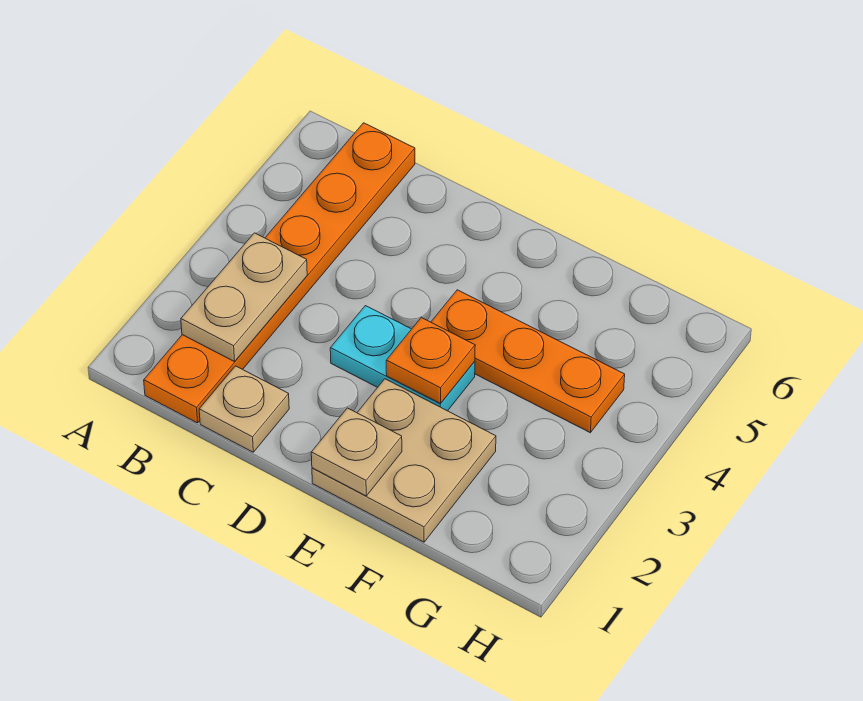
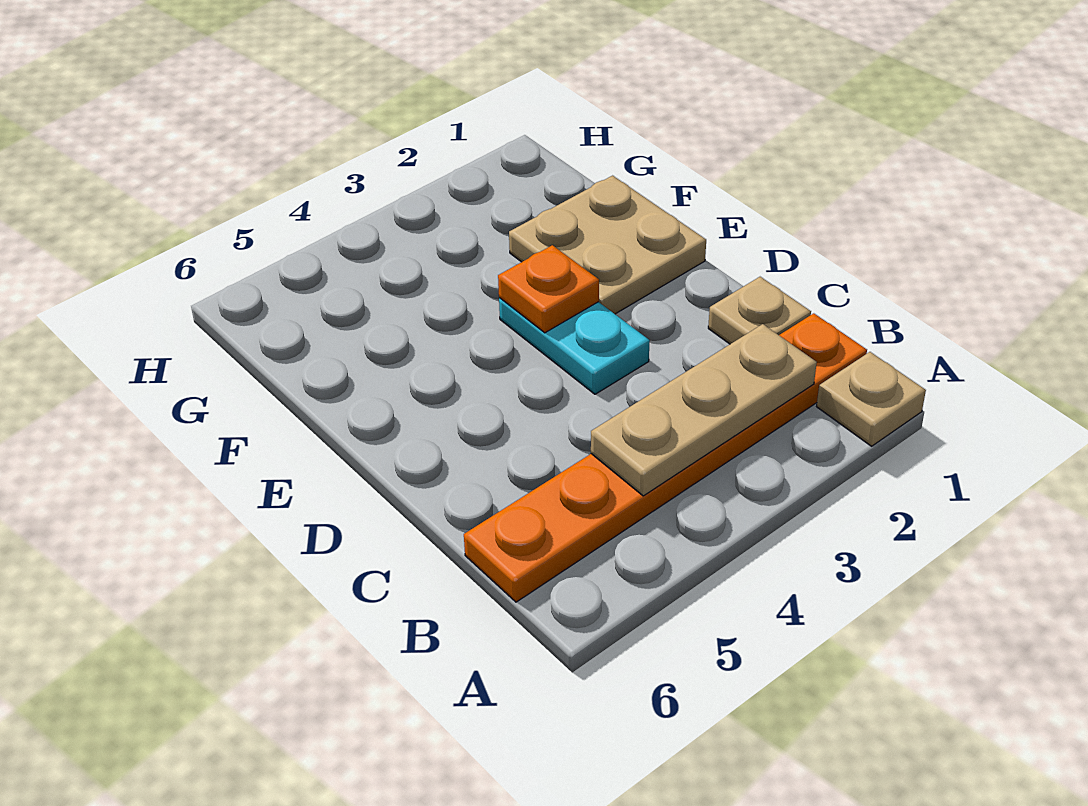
tan 1x2 plate [181,233,307,362] -> tan 1x3 plate [591,324,817,496]
tan 1x1 plate [311,408,402,496] -> tan 1x1 plate moved to [817,352,926,446]
orange 1x3 plate [431,290,625,433] -> none

